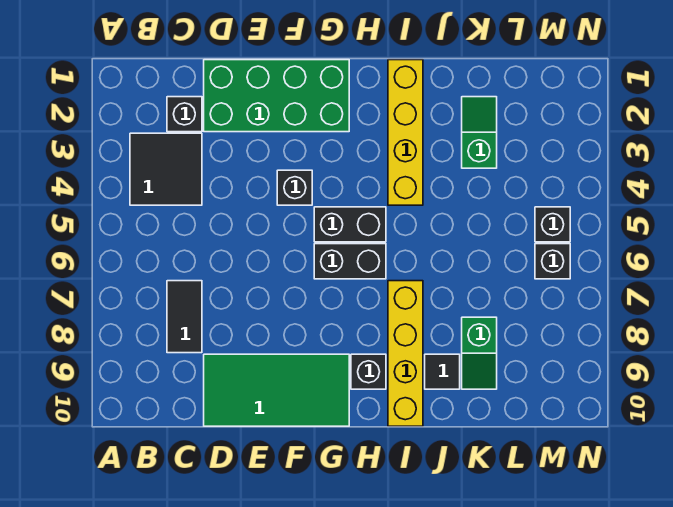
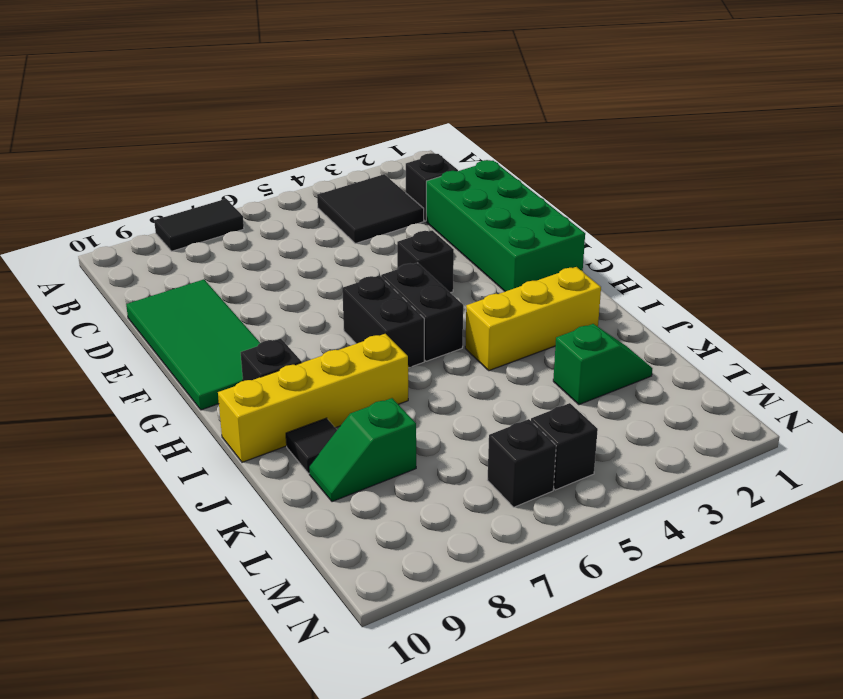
black 1x2 tile [167,281,202,353] -> black 1x2 tile moved to [154,199,244,251]
yellow 1x4 brick [388,60,423,205] -> yellow 1x3 brick [465,267,601,371]

